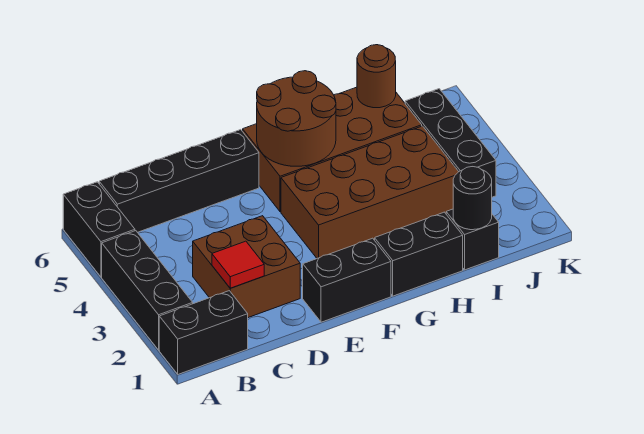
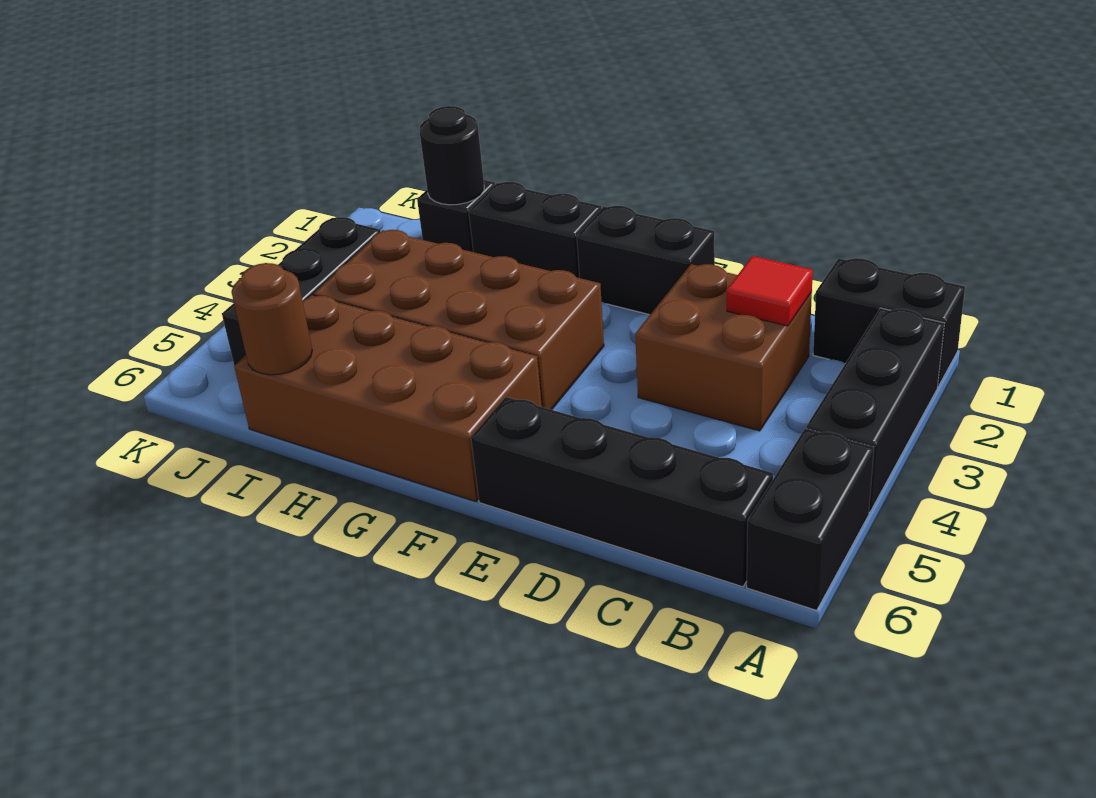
brown 2x2 round brick [257,71,336,166] -> none

